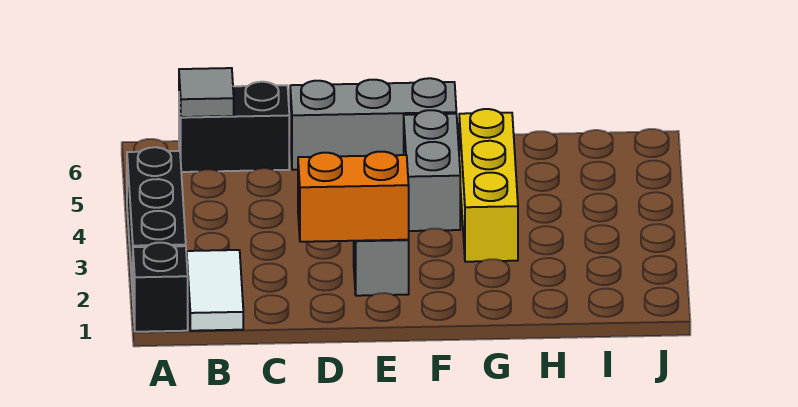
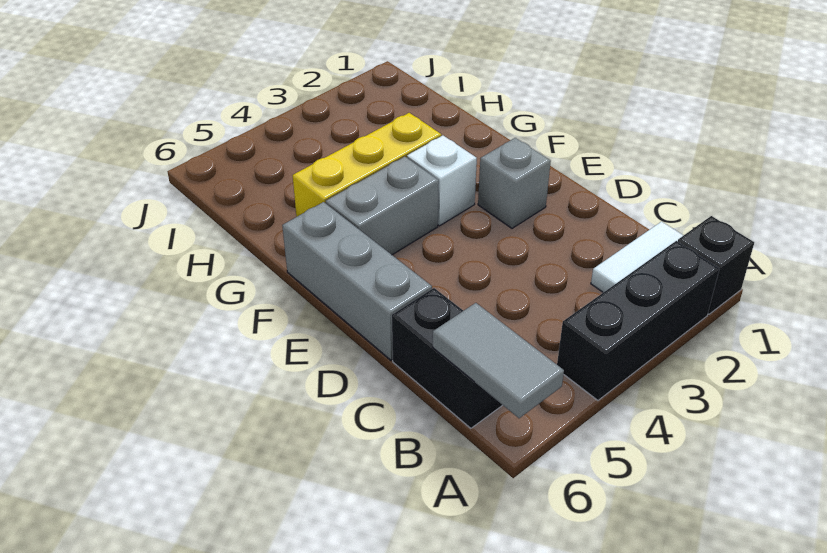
grey 1x1 tile [179,68,234,117] -> grey 1x2 tile [433,303,564,418]
orange 1x2 brick [298,152,409,242] -> none
none -> white 1x1 brick [407,136,477,226]

